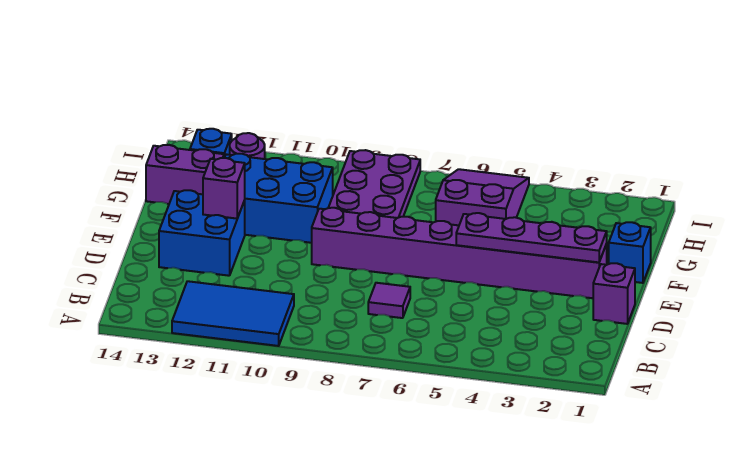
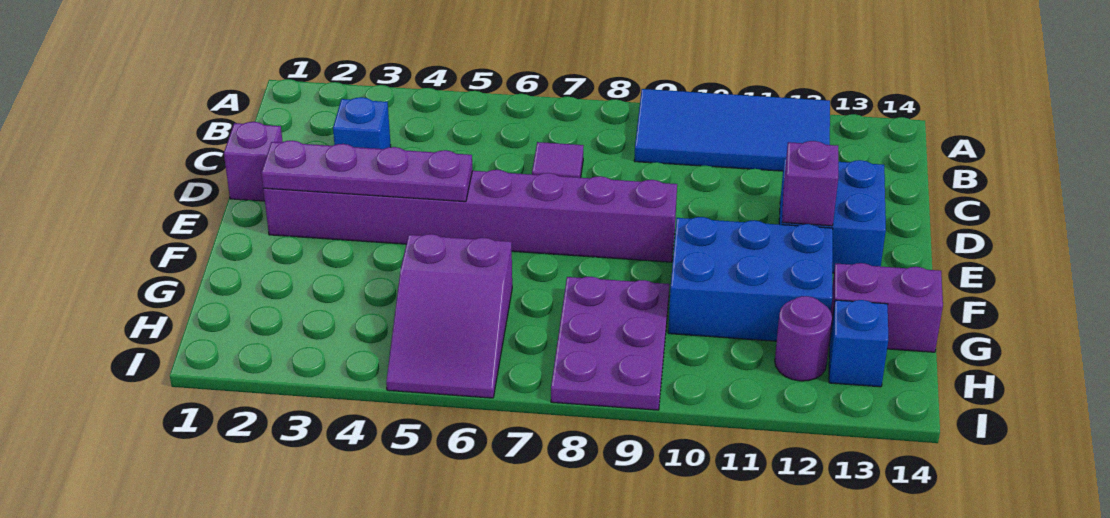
blue 2x3 tile [172,281,294,346] -> blue 2x4 tile [634,89,830,171]
blue 1x1 brick [609,222,651,283] -> blue 1x1 brick moved to [333,97,391,149]

